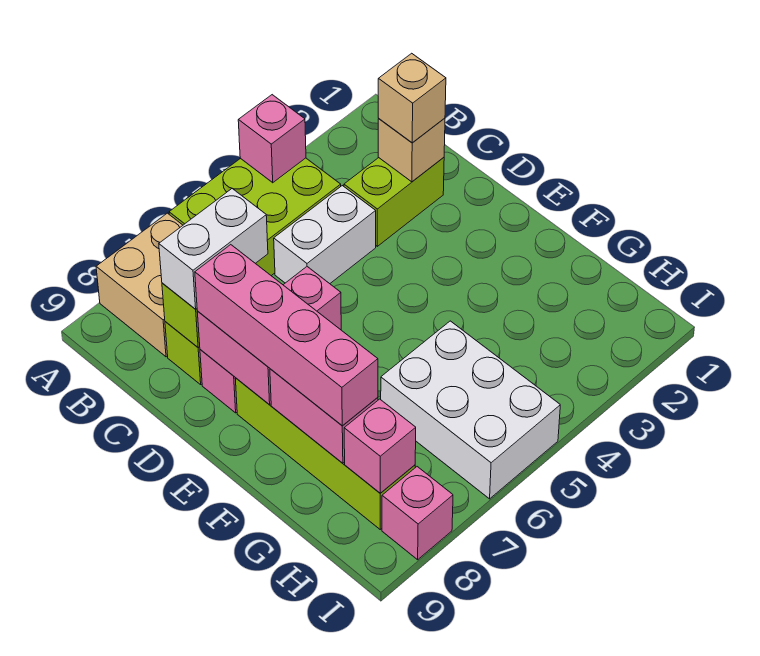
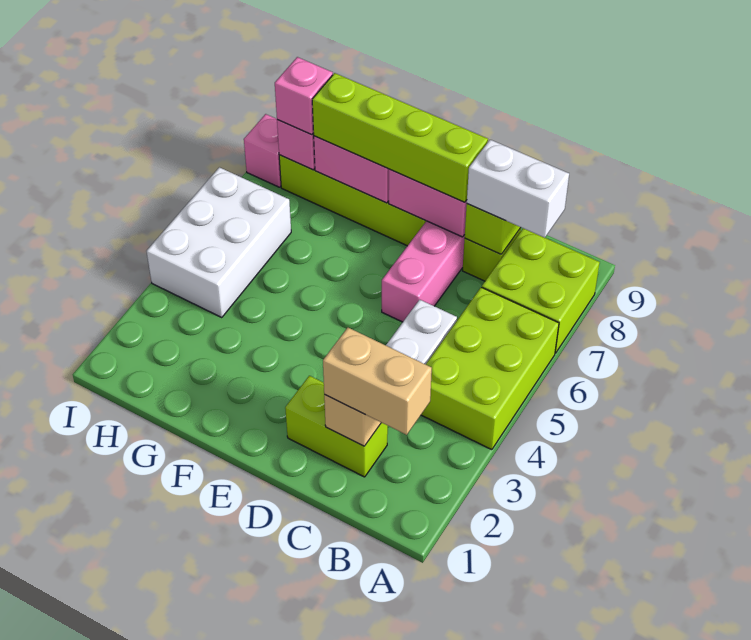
pink 1x1 brick [238,95,306,183] -> pink 1x1 brick moved to [275,57,333,135]
tan 2x2 brick [96,213,183,357] -> lime 2x2 brick [482,228,600,353]
lime 1x2 brick [344,158,444,246] -> lime 1x2 brick turned to [285,376,388,477]
tan 1x1 brick [378,53,446,143] -> tan 1x2 brick [323,328,432,435]
white 1x2 brick [159,189,268,309] -> white 1x2 brick turned to [467,140,569,238]
pink 1x4 brick [195,245,378,426] -> lime 1x4 brick [312,73,488,202]
white 2x3 brick [381,321,560,499] -> white 2x3 brick turned to [147,167,291,318]

